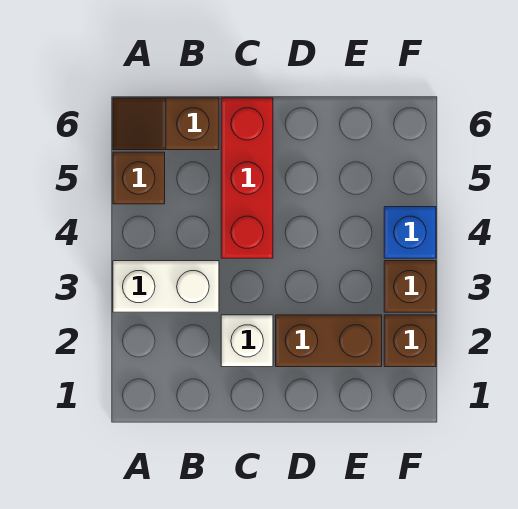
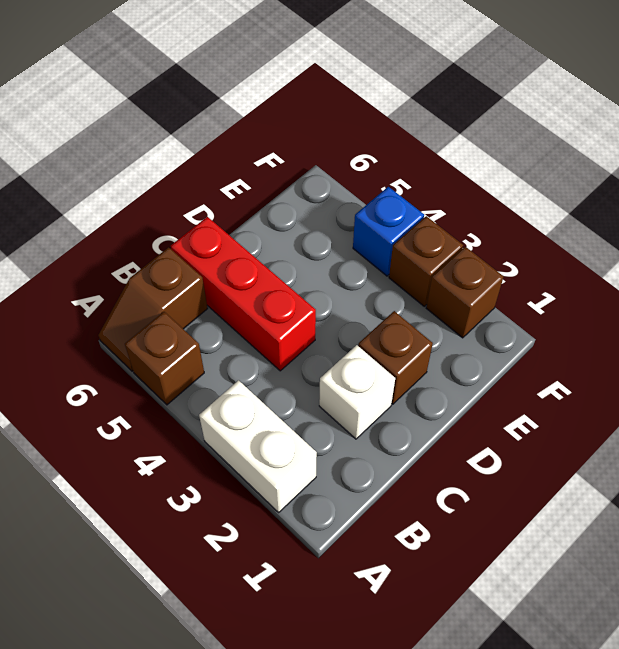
white 1x2 brick [113,261,219,312] -> white 1x2 brick turned to [199,380,317,512]
brown 1x2 brick [276,315,382,367] -> brown 1x1 brick [358,311,433,404]

